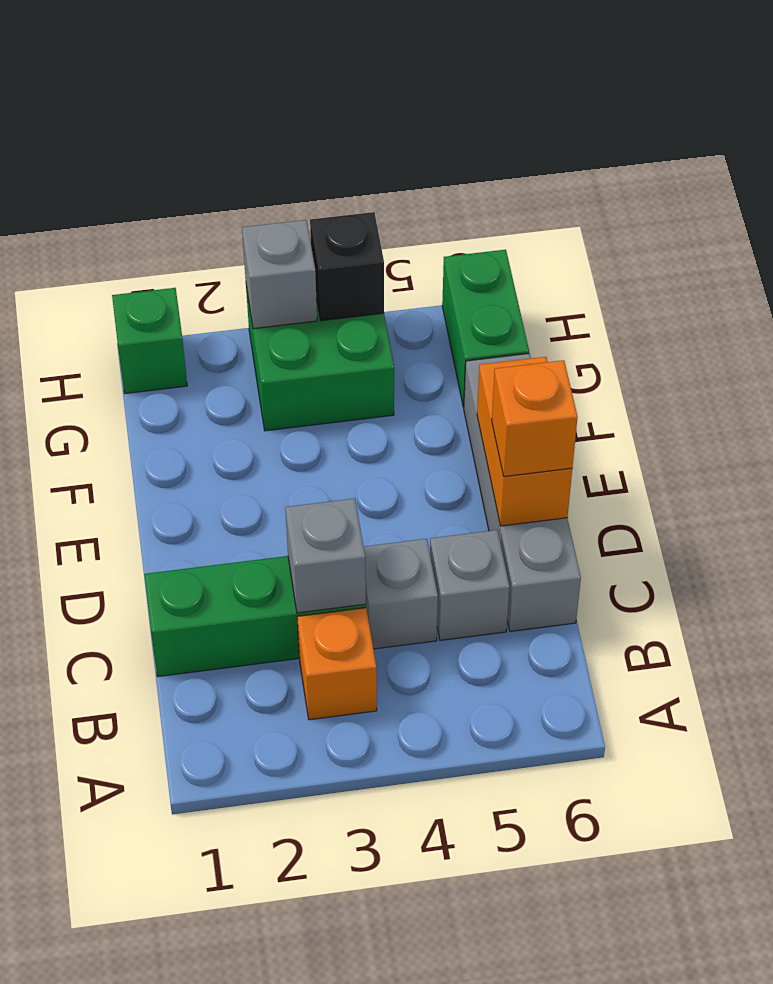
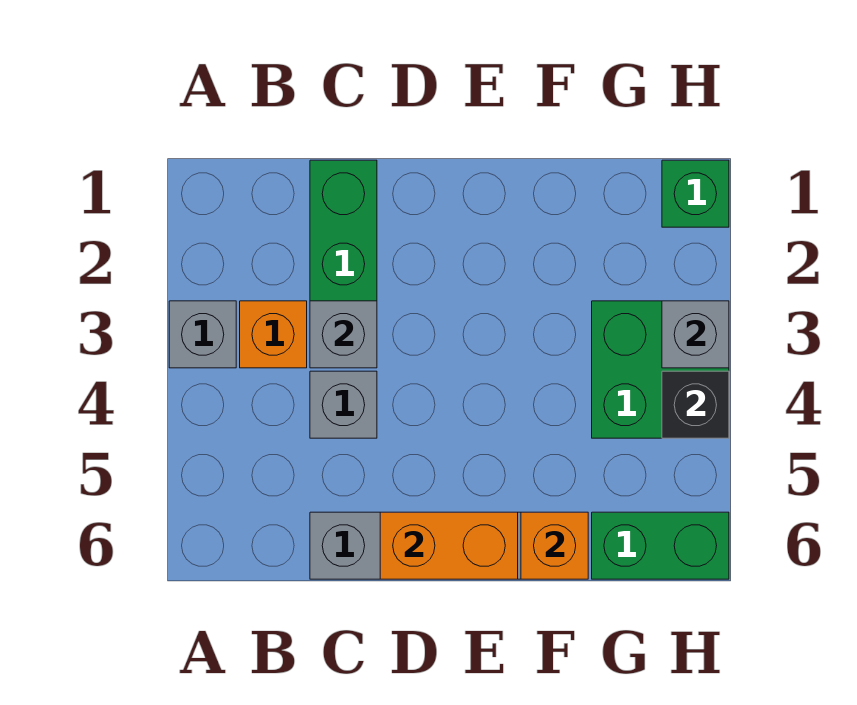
grey 1x1 brick [430,530,510,640] -> grey 1x1 brick moved to [169,301,236,368]
orange 1x1 brick [492,360,578,477] -> orange 1x1 brick moved to [521,512,588,579]

